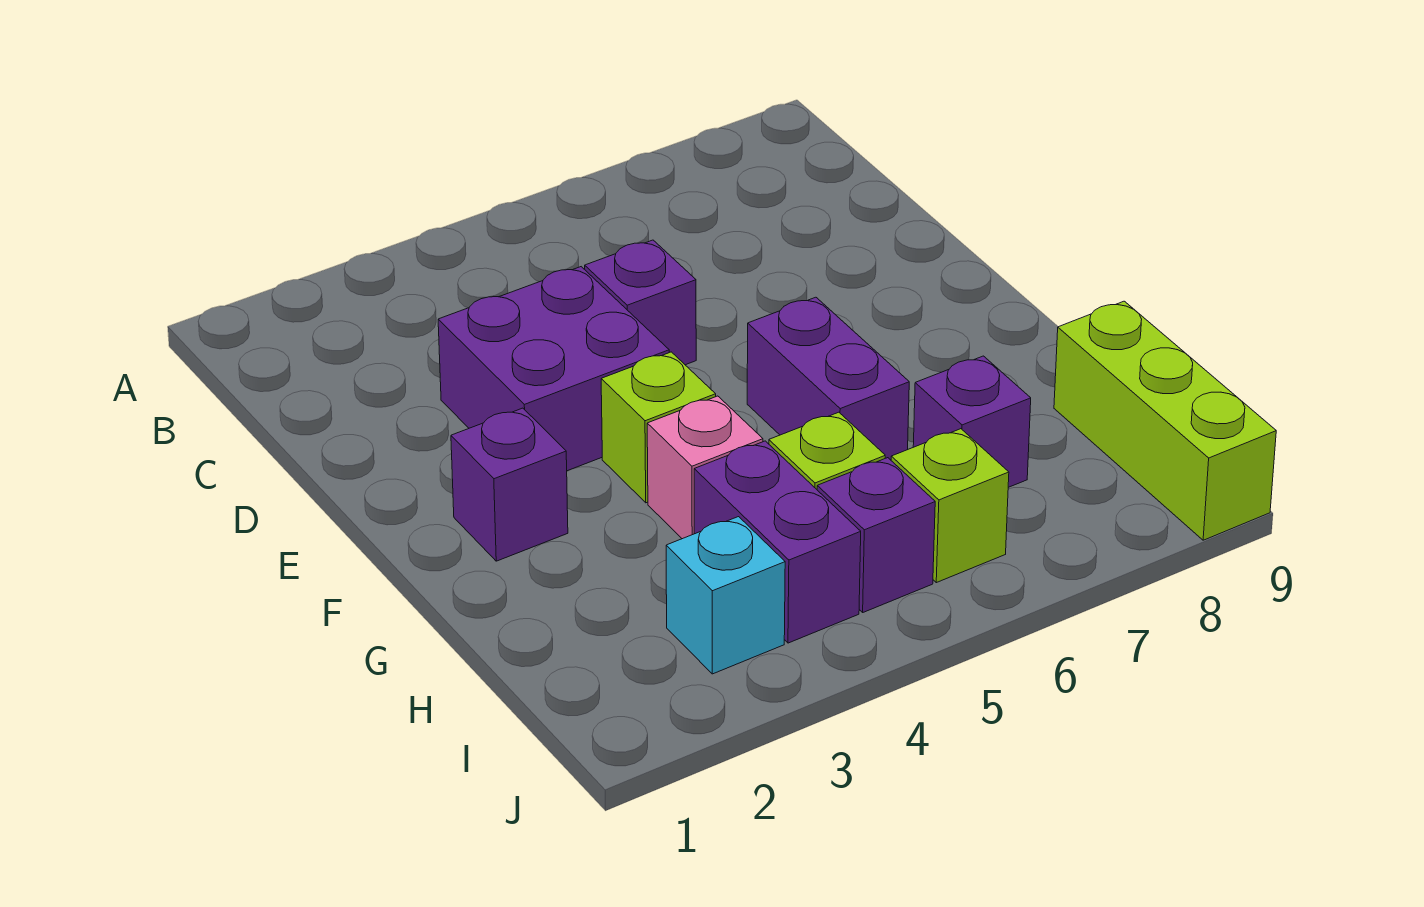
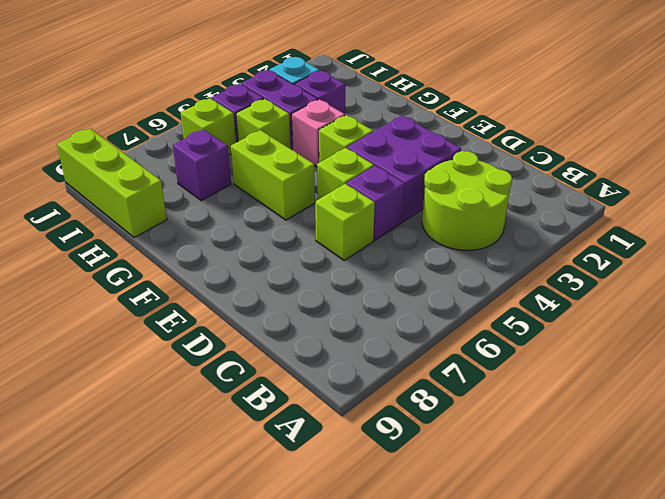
none -> lime 2x2 round brick [422,151,512,250]
none -> lime 1x1 brick [315,184,375,260]
none -> lime 1x1 brick [317,148,374,200]
purple 1x1 brick [451,408,568,561] -> purple 1x1 brick moved to [294,70,345,114]
purple 1x2 brick [747,297,909,460] -> lime 1x2 brick [231,130,315,220]

